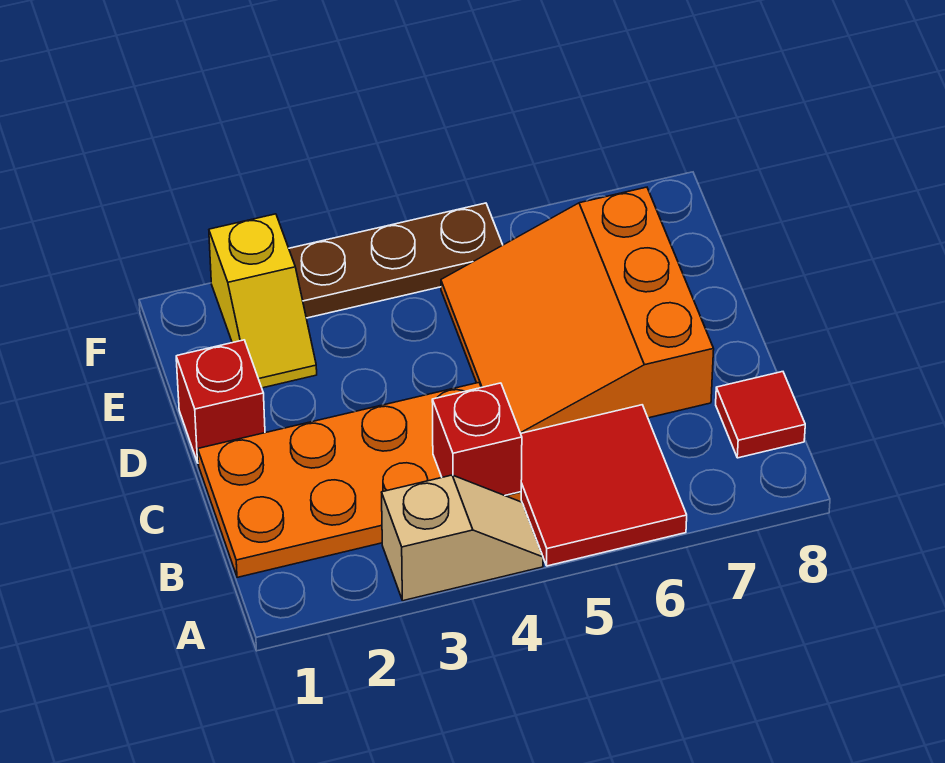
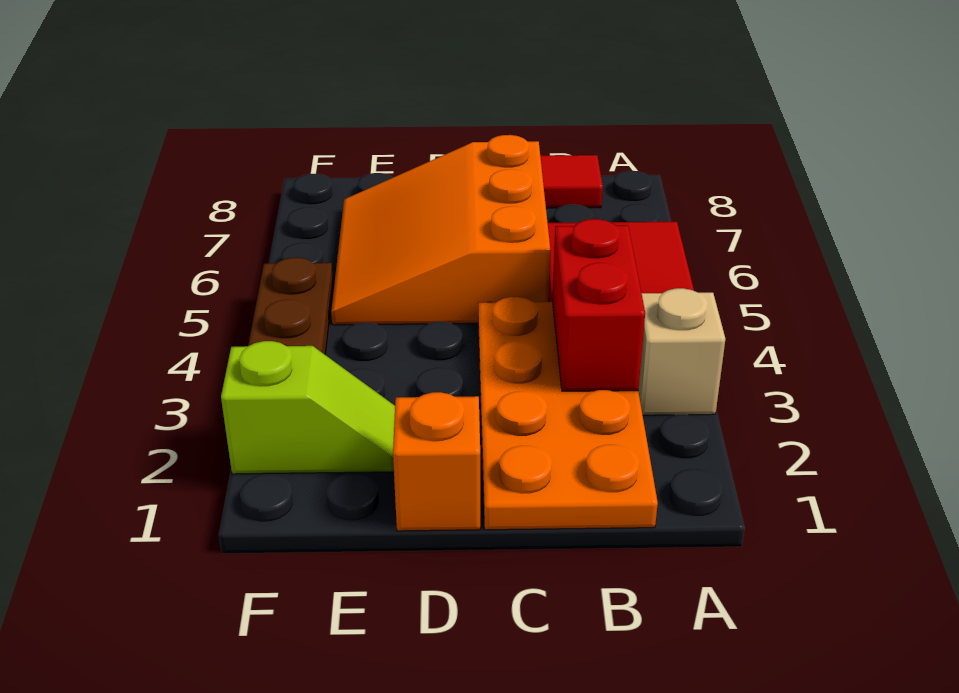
red 1x1 brick [432,383,522,496] -> red 1x2 brick [552,219,645,391]
orange 3x3 slope [441,187,714,433] -> orange 3x3 slope turned to [331,135,550,325]
red 1x1 brick [176,340,265,463] -> orange 1x1 brick [393,392,480,531]
yellow 1x2 slope [209,214,317,388] -> lime 1x2 slope [221,341,395,474]

